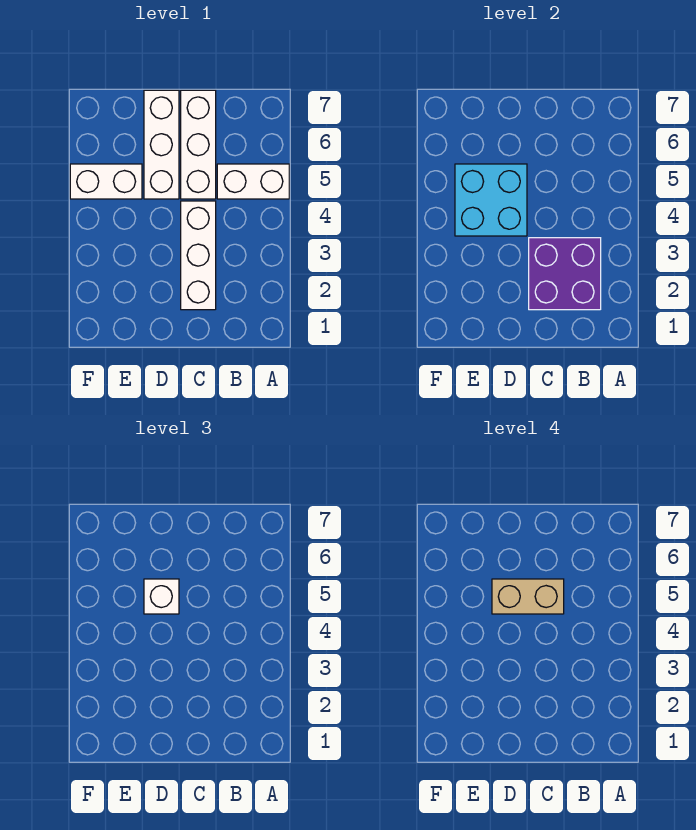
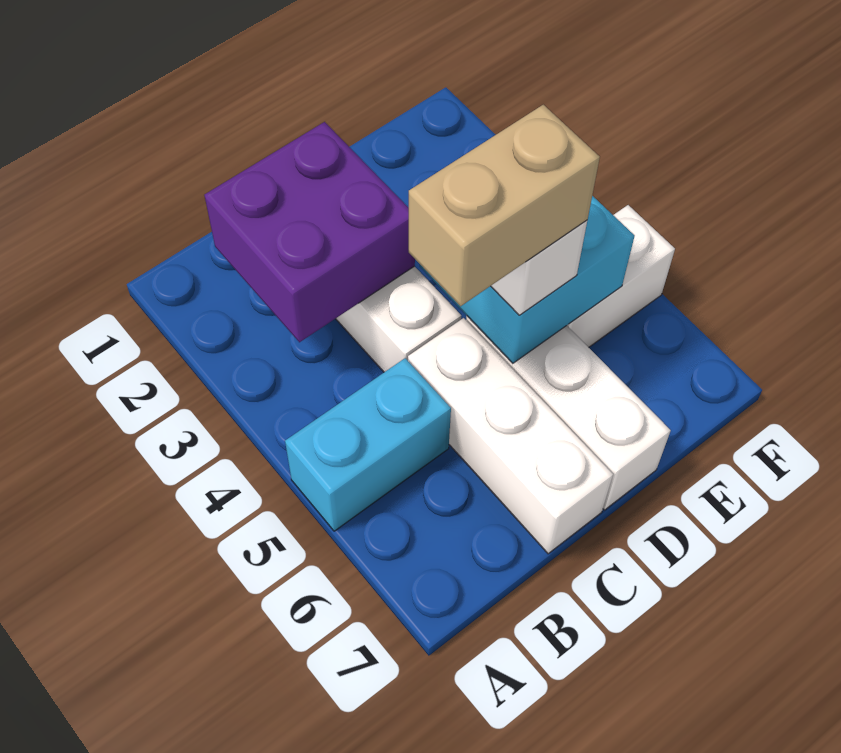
white 1x2 brick [217,164,289,199] -> cyan 1x2 brick [285,358,451,531]

